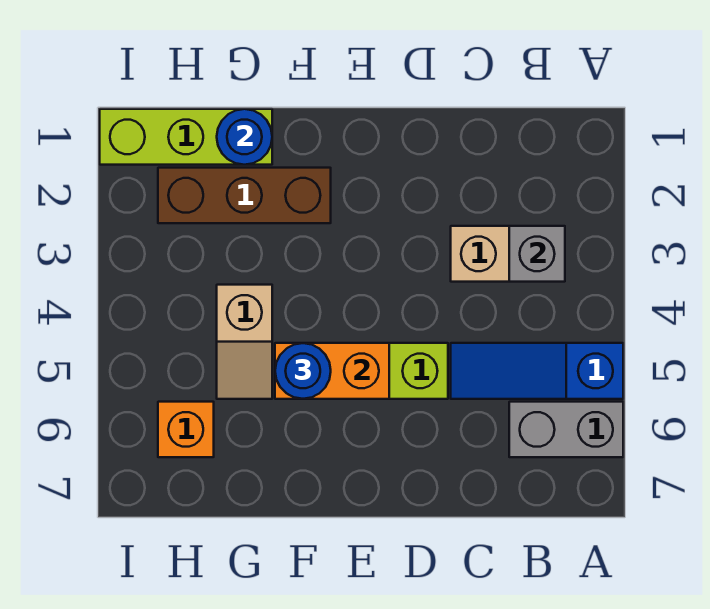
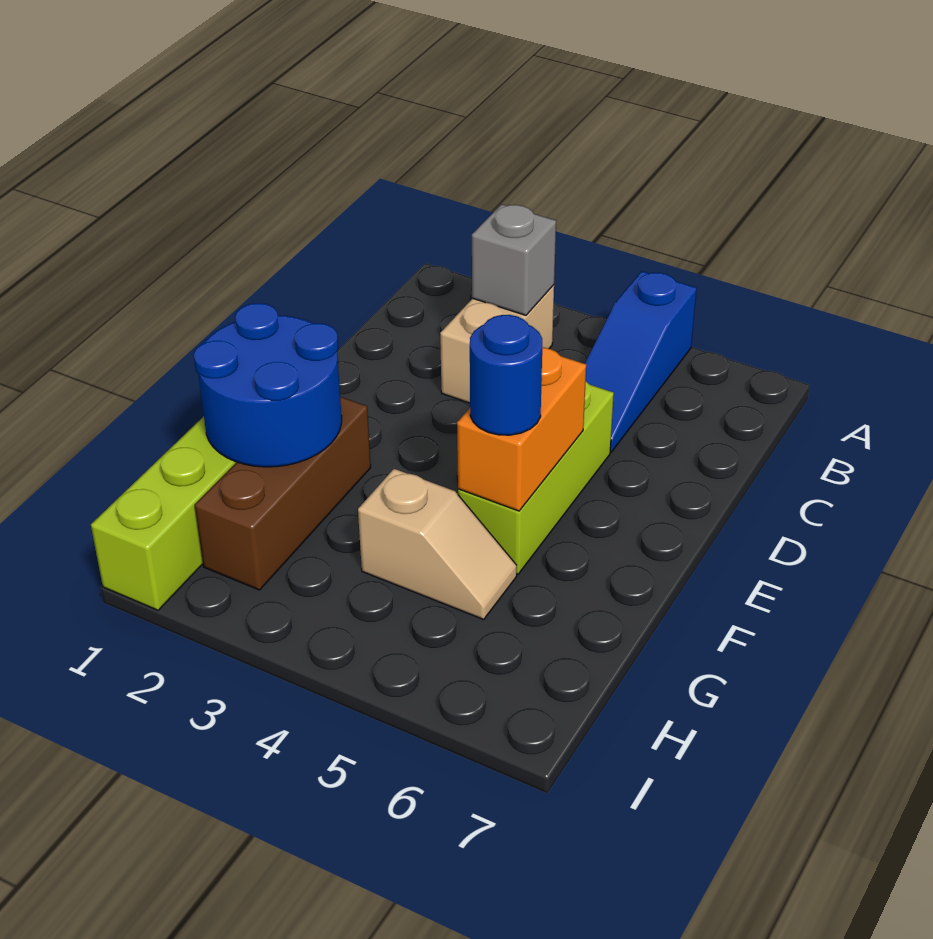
grey 1x2 brick [509,402,623,457] -> none
blue 1x1 round brick [217,109,272,165] -> blue 2x2 round brick [194,303,342,467]
orange 1x1 brick [158,402,214,457] -> none

